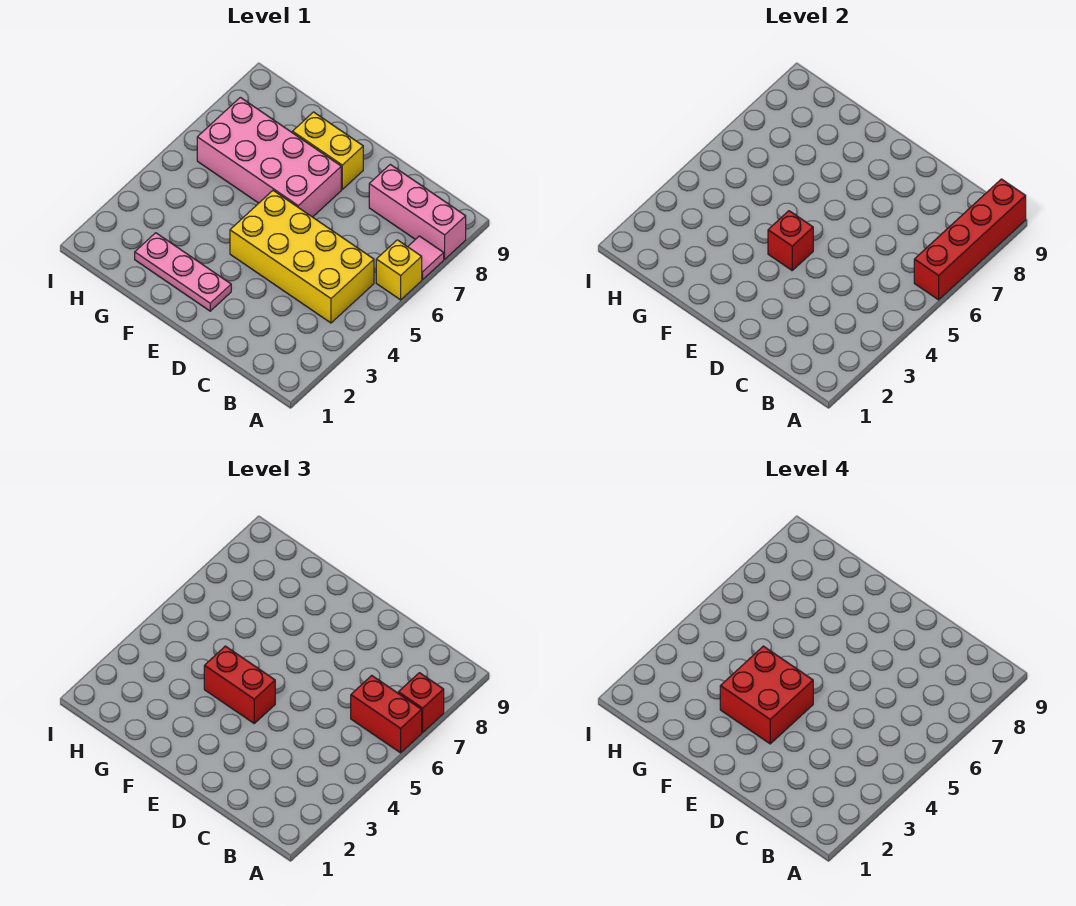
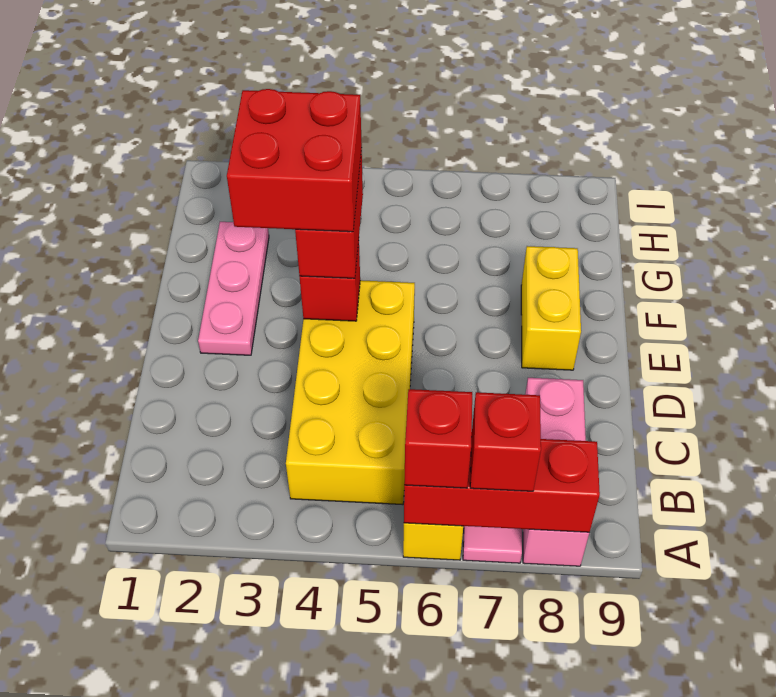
red 1x4 brick [914,179,1026,300] -> red 1x3 brick [404,436,600,532]
red 1x2 brick [351,675,422,753] -> red 1x1 brick [404,389,472,488]
pink 2x4 brick [197,97,341,217] -> none

